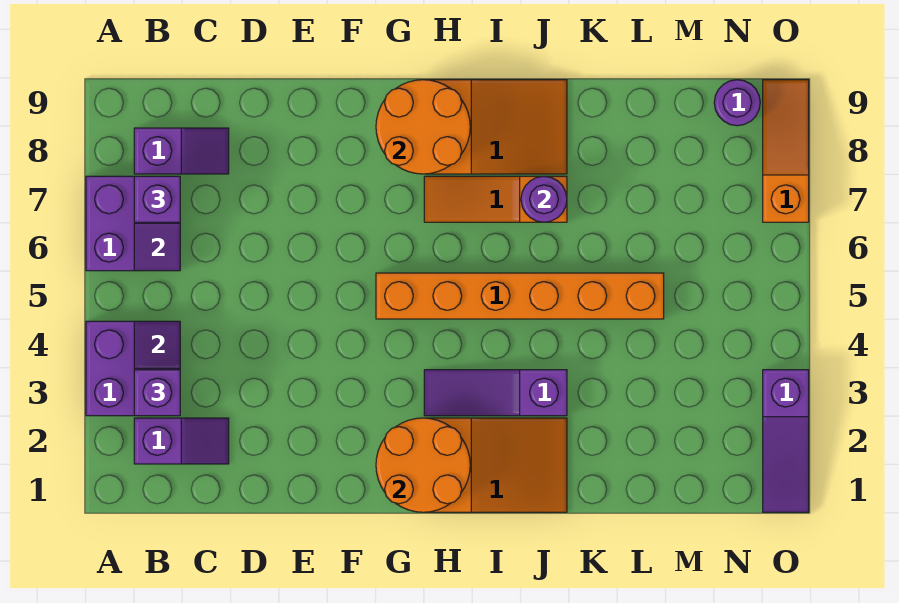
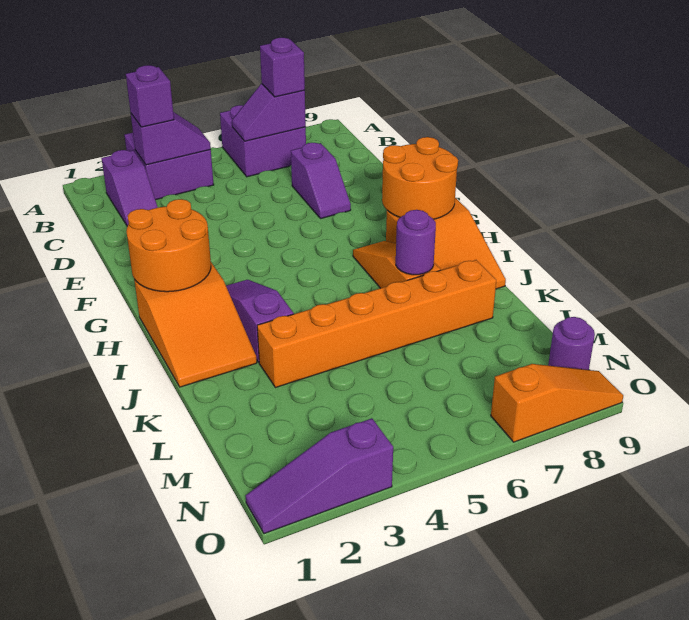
purple 1x2 slope [134,128,229,174] -> purple 1x2 slope moved to [291,143,351,219]
orange 1x6 brick [376,273,664,319] -> orange 1x6 brick turned to [257,260,496,388]

